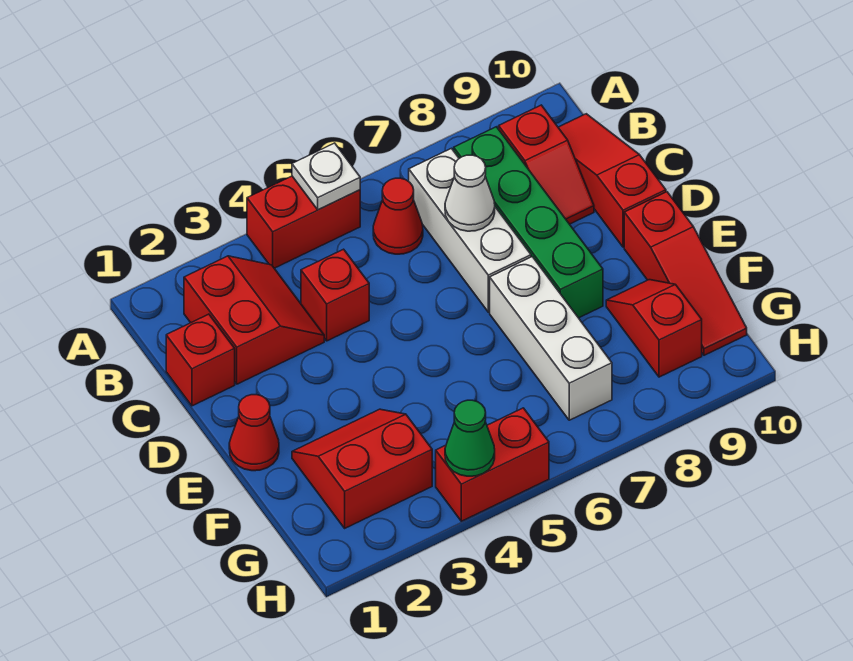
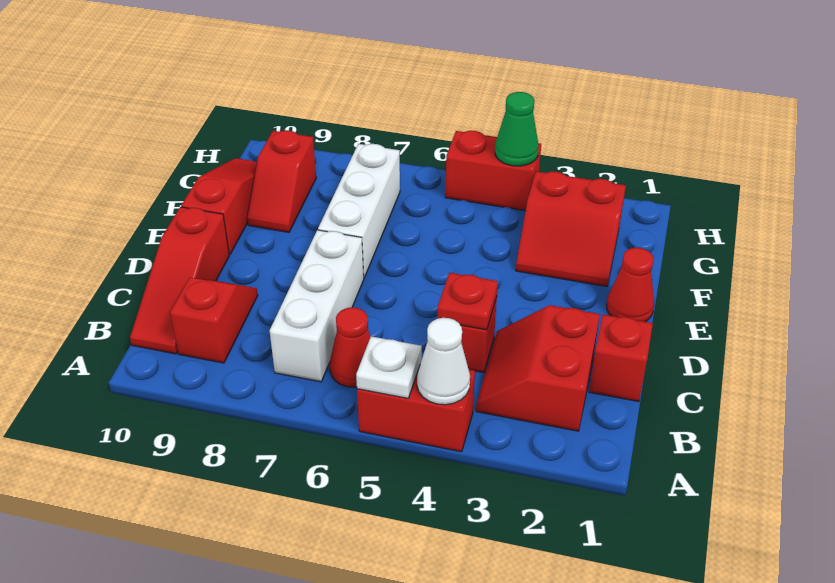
green 1x4 brick [454,127,603,318] -> none
none -> red 1x1 plate [438,273,498,330]
white 1x1 cone [445,155,495,231] -> white 1x1 cone moved to [417,318,470,405]

